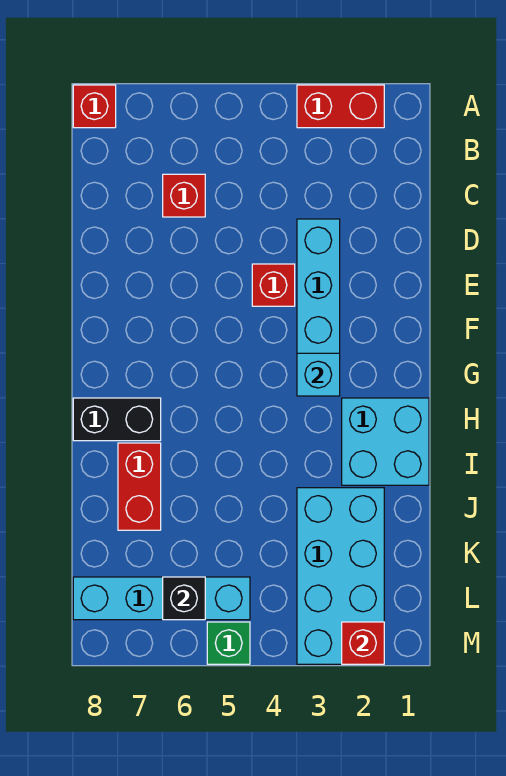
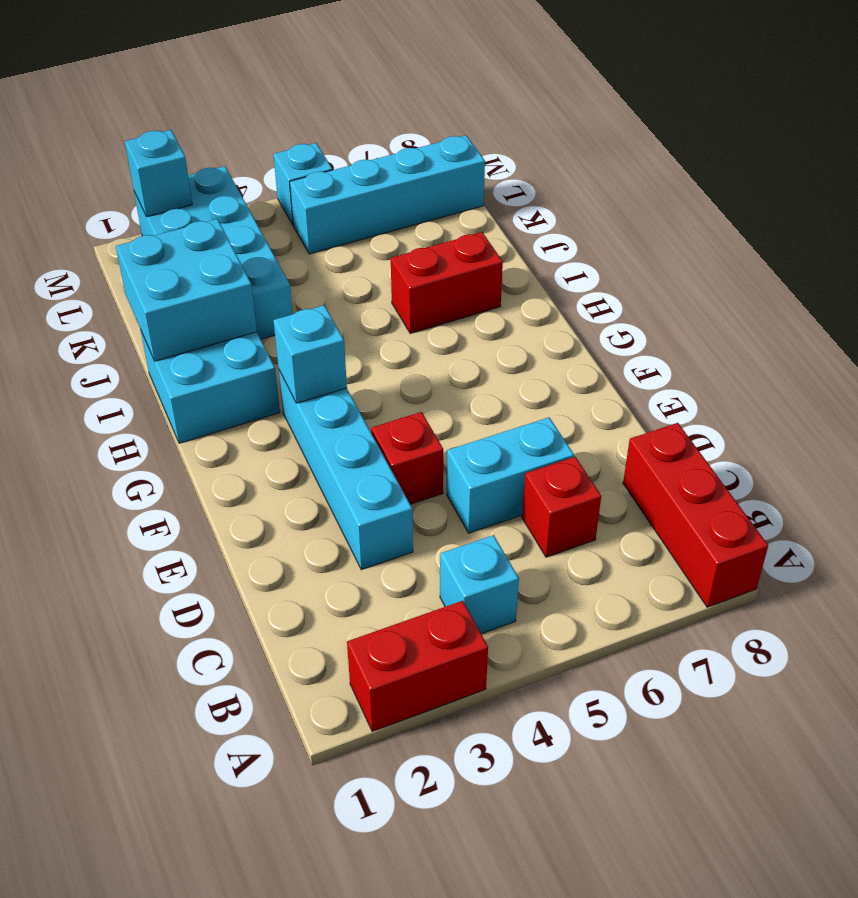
red 1x1 brick [73,85,116,128] -> red 1x3 brick [623,423,768,607]
none -> cyan 1x1 brick [440,535,519,634]
none -> cyan 1x2 brick [447,417,574,533]
black 1x2 brick [73,398,161,441] -> none
none -> cyan 2x2 brick [116,219,257,361]
red 1x2 brick [118,443,161,530] -> red 1x2 brick turned to [391,232,503,333]
black 1x1 brick [163,577,205,620] -> none
red 1x1 brick [342,622,384,664] -> cyan 1x1 brick [125,130,192,217]
green 1x1 brick [207,622,250,664] -> cyan 1x1 brick [273,143,332,225]

